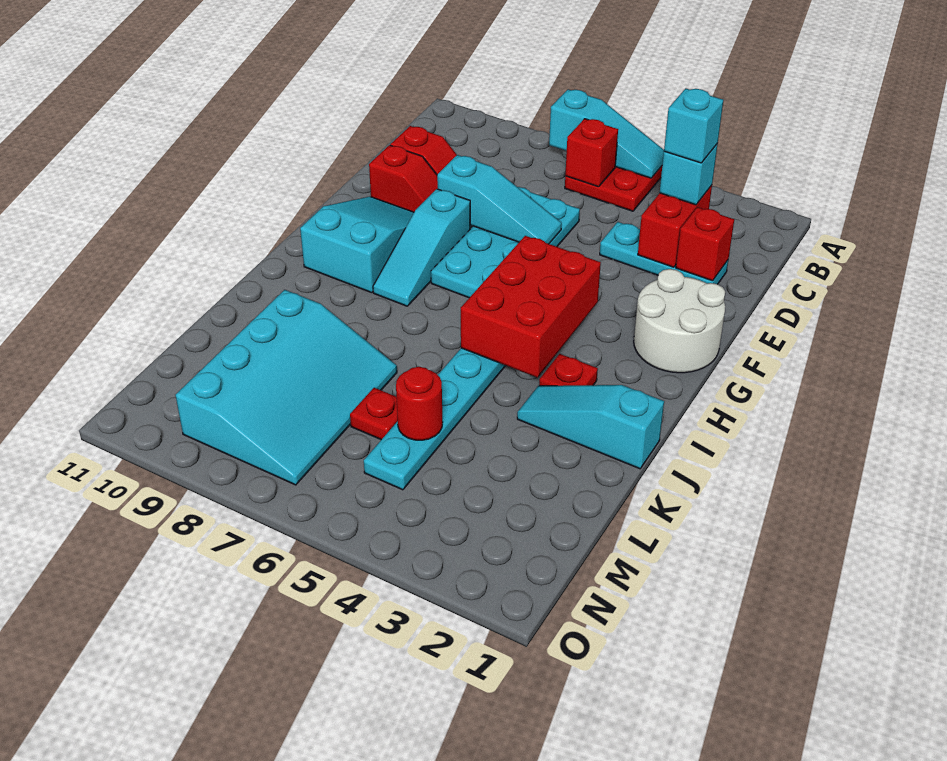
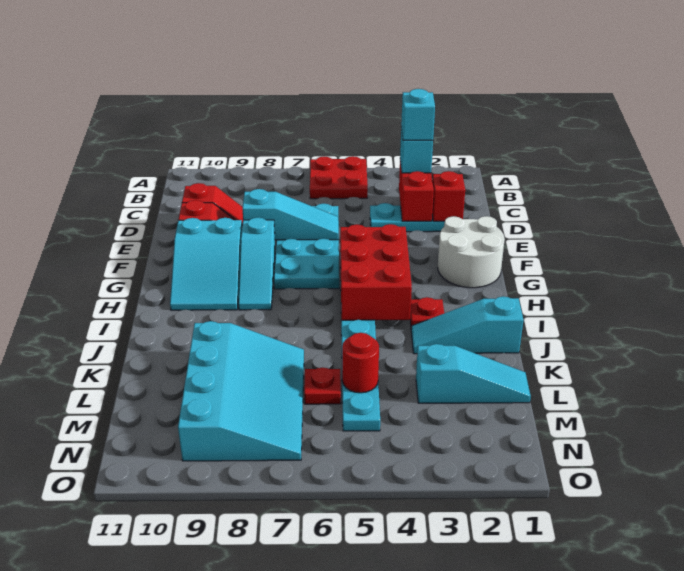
cyan 1x3 slope [549,89,664,178] -> cyan 1x3 slope moved to [416,344,531,403]
red 1x1 brick [565,119,618,187] -> none
cyan 2x3 slope [300,196,414,293] -> cyan 2x3 slope turned to [170,218,242,310]

